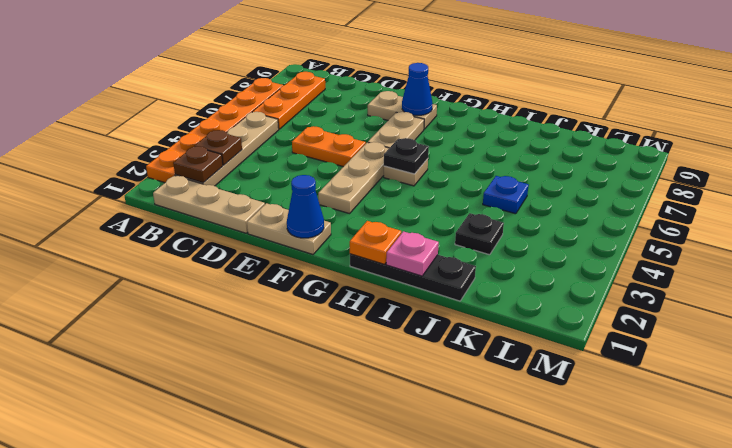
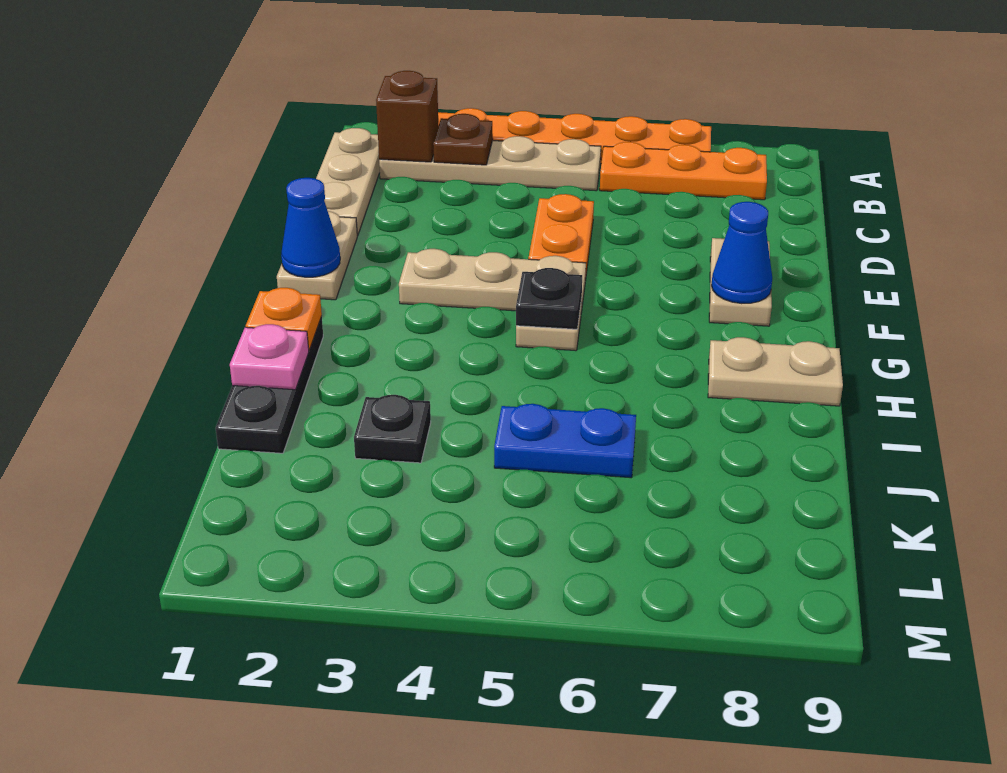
brown 1x1 plate [173,146,223,183] -> brown 1x1 brick [376,71,438,162]
tan 1x2 plate [368,112,424,148] -> tan 1x2 plate moved to [708,337,843,406]
blue 1x1 plate [483,176,529,214] -> blue 1x2 plate [494,404,636,478]

